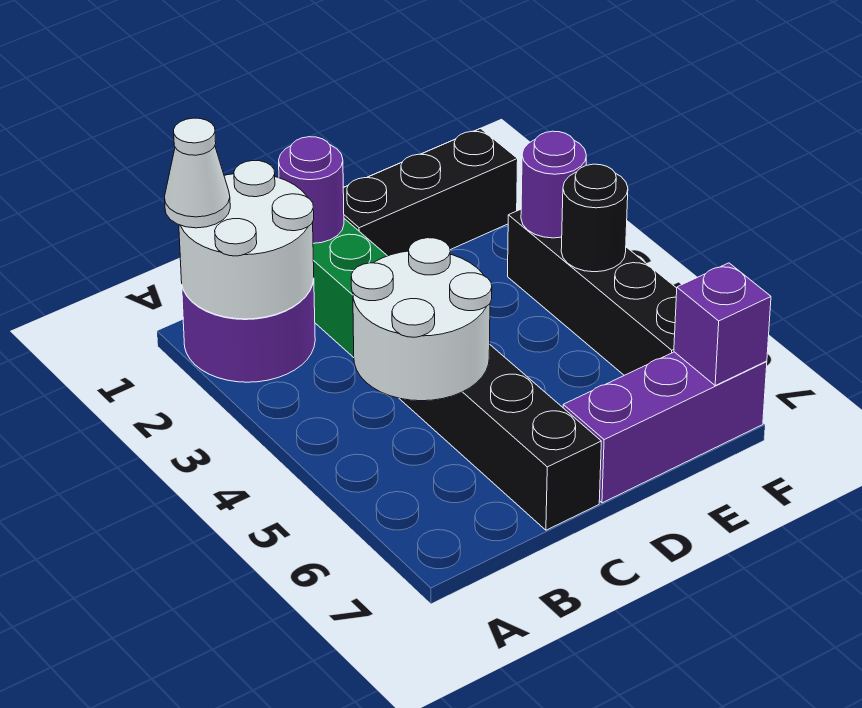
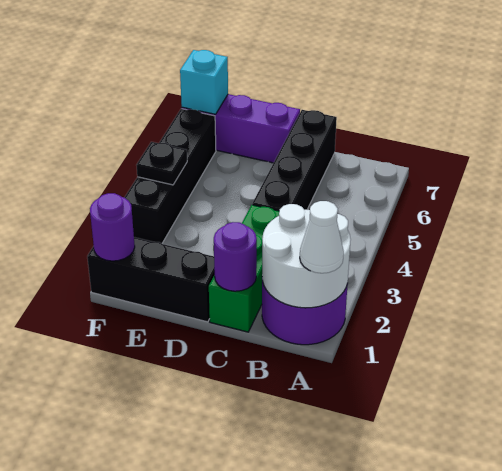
white 2x2 round brick [351,238,492,401] -> none
purple 1x1 round brick [521,131,586,238] -> purple 1x1 round brick moved to [90,193,135,261]
black 1x1 round brick [561,164,628,272] -> black 1x1 plate [136,142,187,185]
purple 1x1 brick [674,263,771,385] -> cyan 1x1 brick [180,50,228,114]

